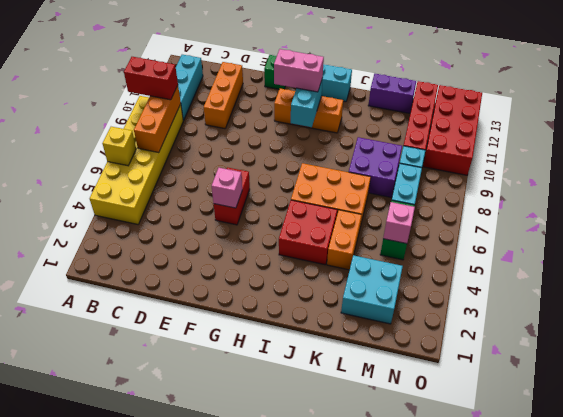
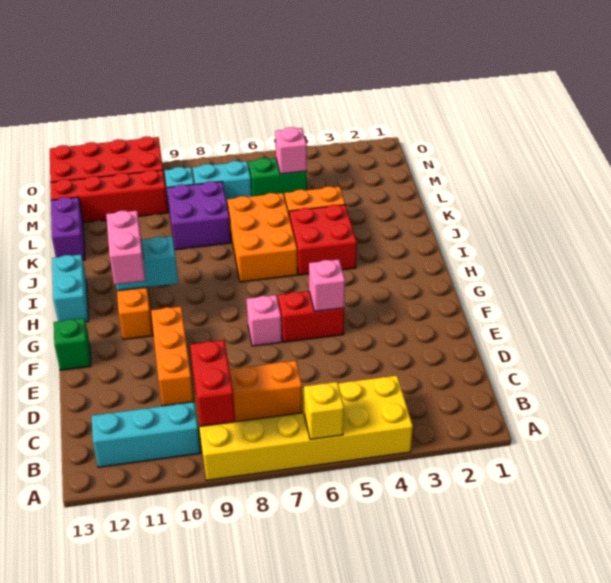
orange 1x3 brick [204,62,243,129] -> orange 1x3 brick turned to [151,307,194,406]
none -> pink 1x1 brick [247,295,282,346]
cyan 2x2 brick [341,255,403,324] -> none

